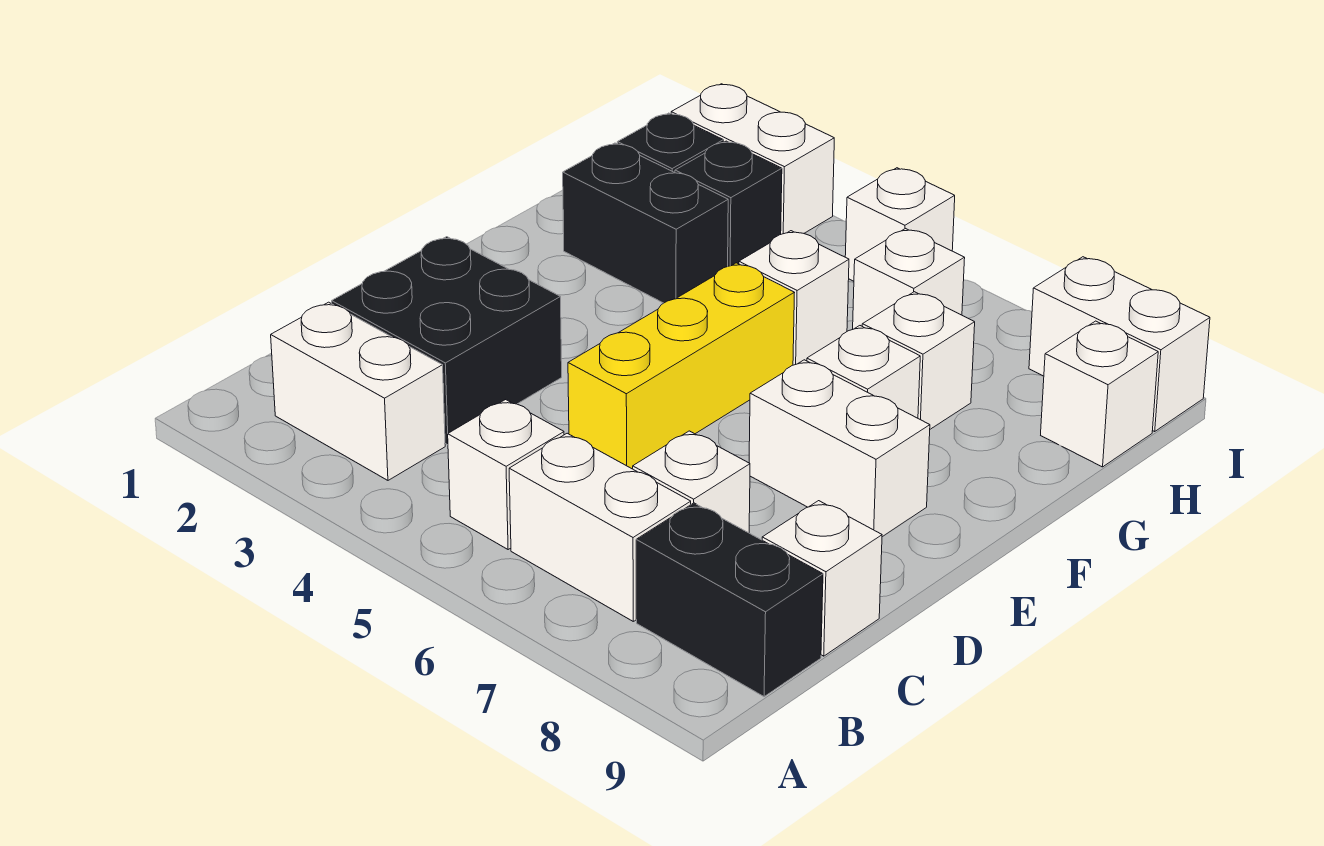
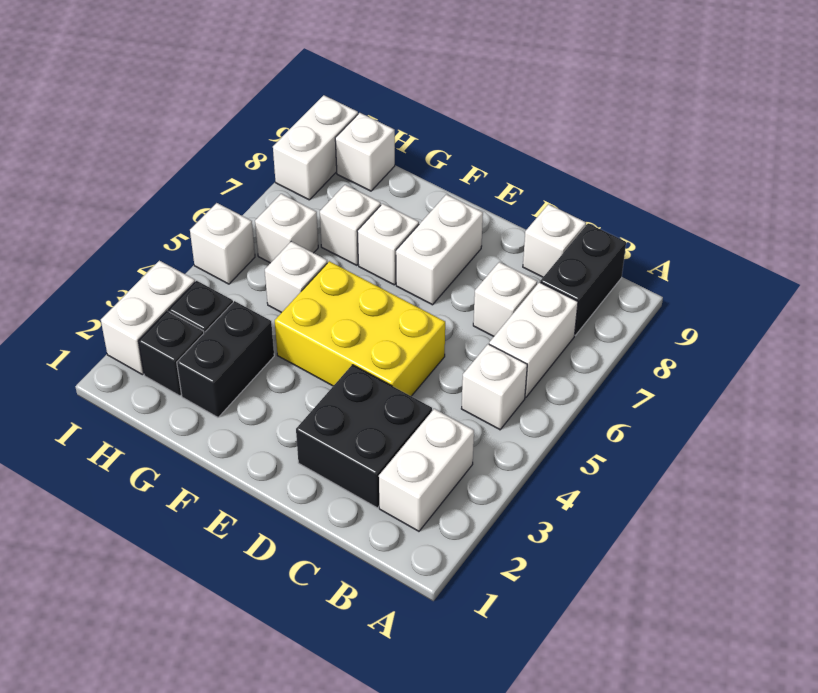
yellow 1x3 brick [568,263,795,469] -> yellow 2x3 brick [275,261,445,396]

